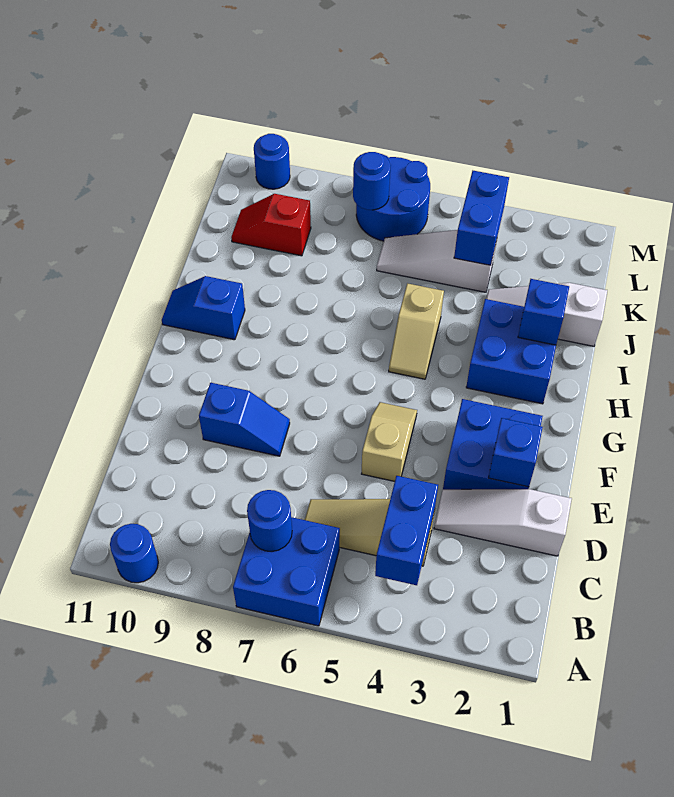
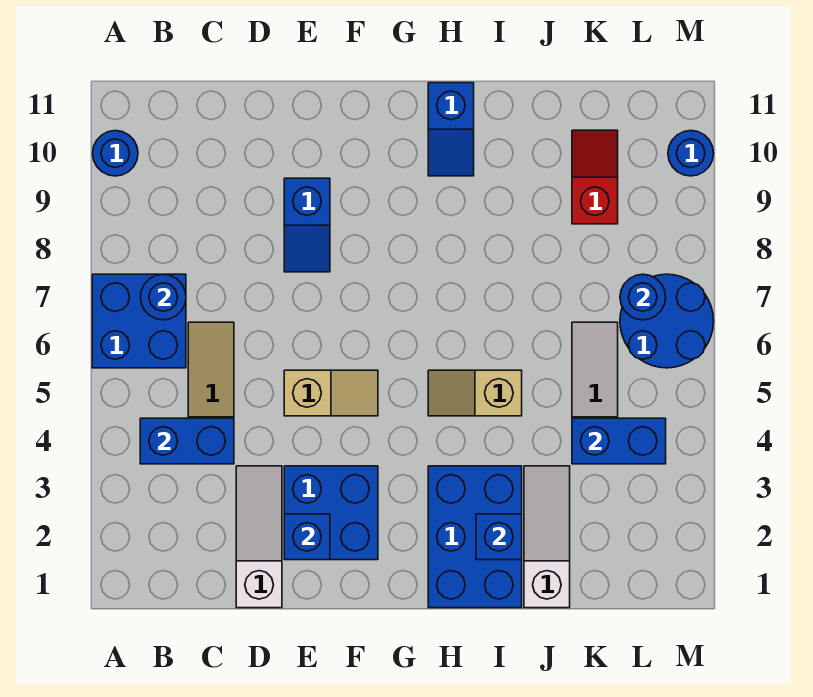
blue 2x2 brick [466,299,556,404] -> blue 2x3 brick [428,466,522,608]
blue 1x2 slope [162,276,245,340] -> blue 1x2 slope turned to [428,83,474,176]

